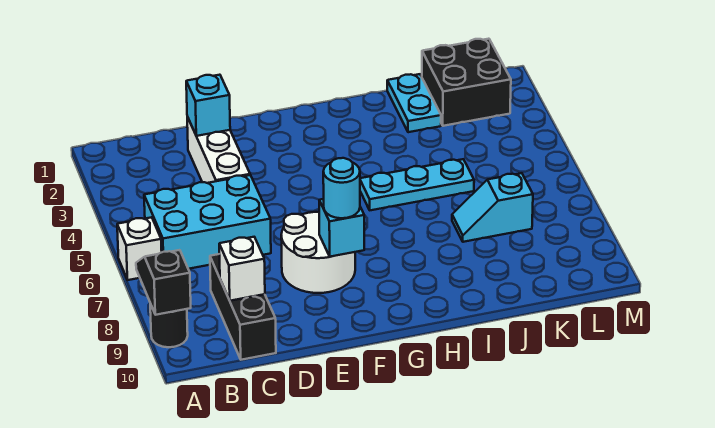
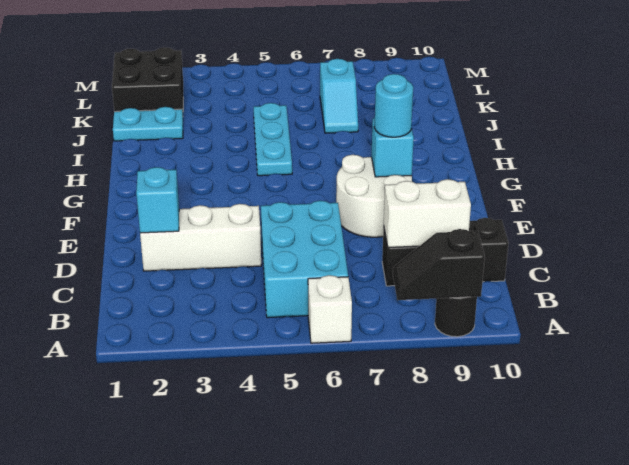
white 1x1 brick [219,237,265,301] -> white 1x2 brick [384,179,471,247]

